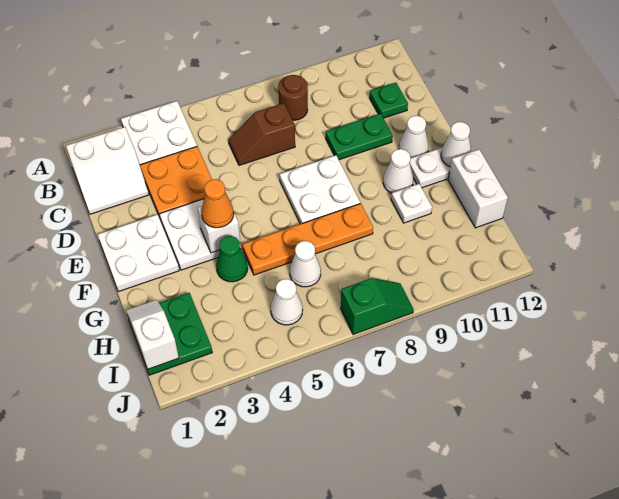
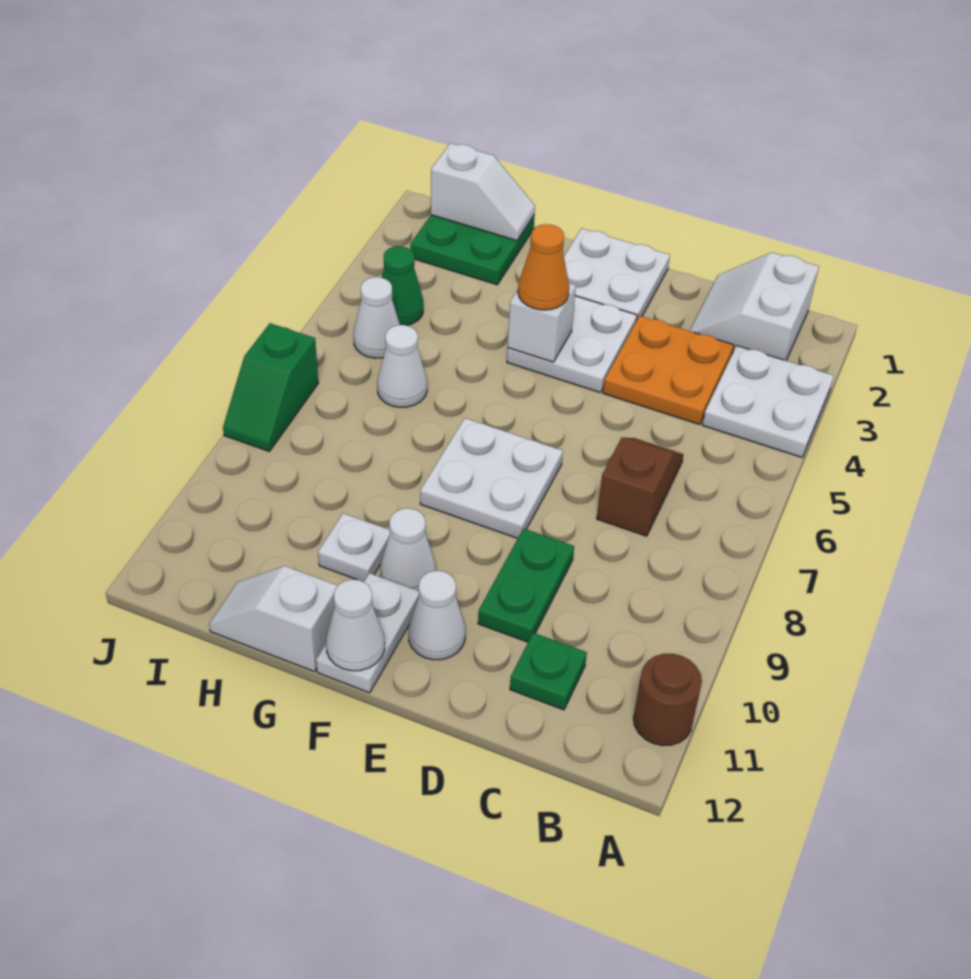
brown 1x1 round brick [278,75,308,120] -> brown 1x1 round brick moved to [633,654,702,746]
green 1x1 cone [216,236,248,282] -> green 1x1 cone moved to [382,246,423,325]
orange 1x4 plate [242,203,373,275] -> none
white 1x2 brick [448,149,508,228] -> white 1x2 slope [209,566,338,672]

